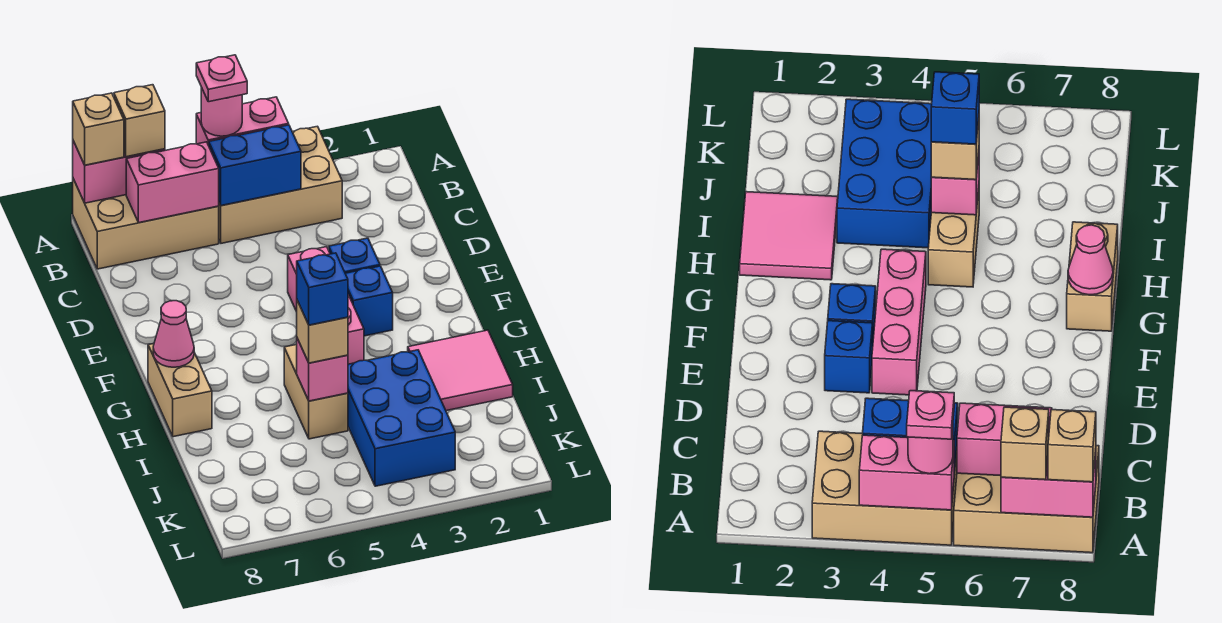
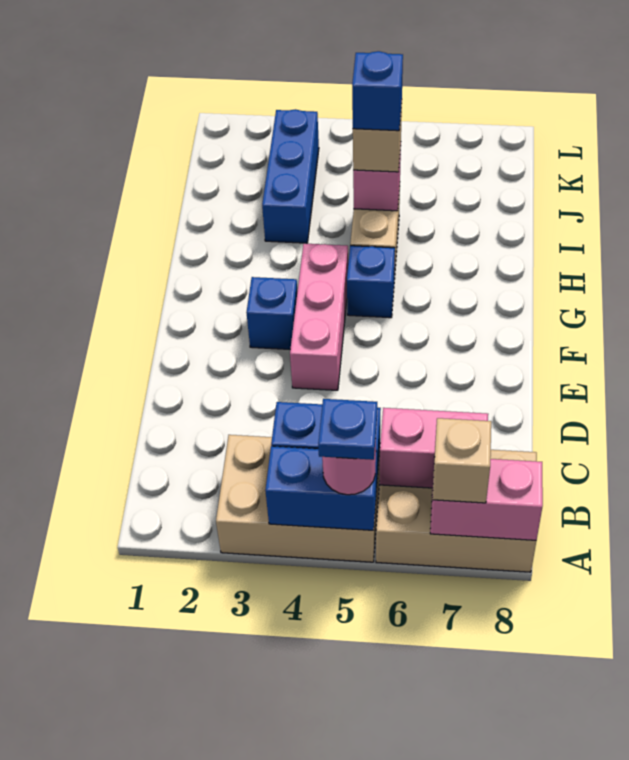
pink 1x2 brick [196,97,289,145] -> blue 1x2 brick [265,446,377,530]
pink 1x1 plate [196,55,247,102] -> blue 1x1 plate [318,399,377,460]
tan 1x1 brick [73,93,124,165] -> none
blue 1x1 brick [329,238,380,273] -> blue 1x1 brick moved to [347,246,395,318]
tan 1x2 brick [148,344,212,437] -> none
pink 1x1 cone [153,301,194,367] -> none
pink 2x2 tile [408,330,513,411] -> none
blue 2x3 brick [348,350,455,486] -> blue 1x3 brick [262,109,319,243]

